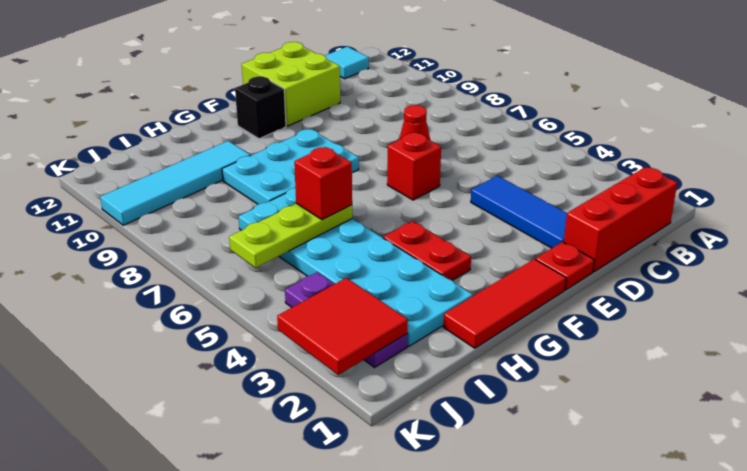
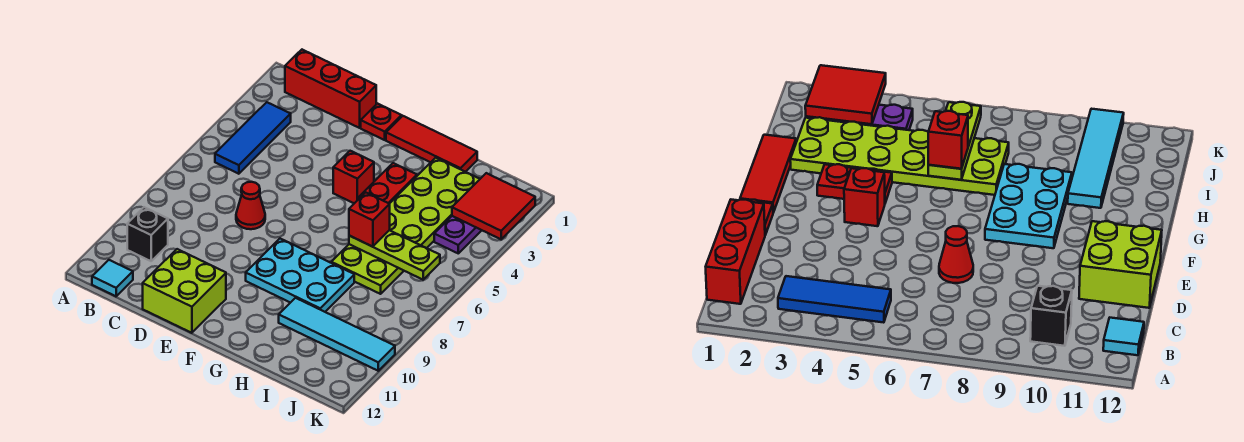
blue 1x3 tile [471,176,567,248] -> blue 1x3 tile moved to [215,102,291,174]
red 1x1 brick [387,133,441,200] -> red 1x1 brick moved to [333,151,374,203]
black 1x1 brick [235,76,286,139] -> black 1x1 brick moved to [127,207,168,261]
cyan 2x6 plate [239,188,473,346] -> lime 2x6 plate [331,158,480,294]

